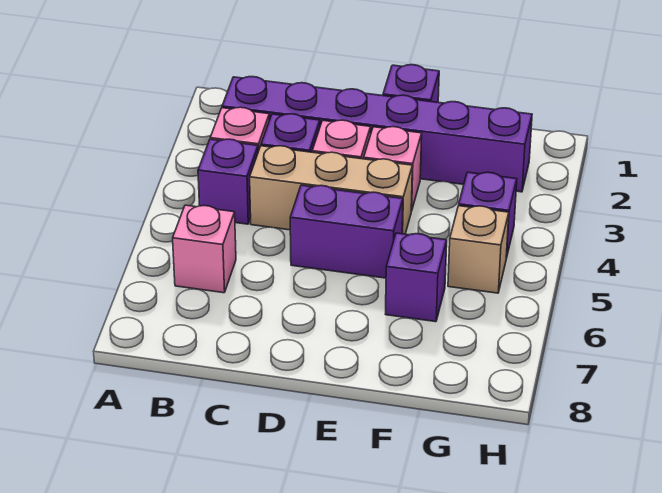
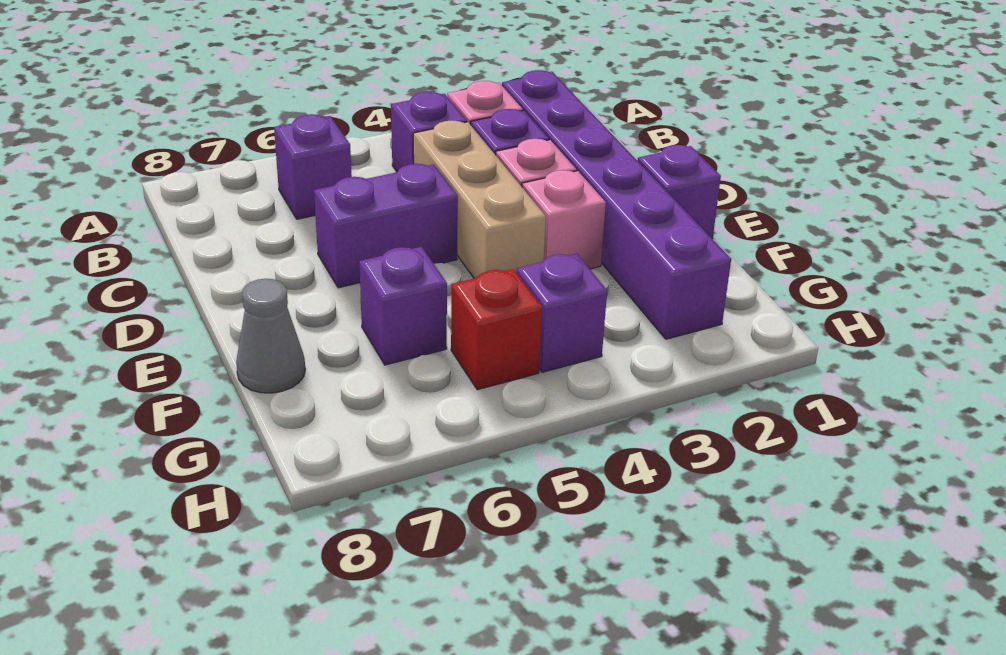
pink 1x1 brick [173,205,236,293] -> purple 1x1 brick [274,114,352,219]
purple 1x2 brick [290,185,403,278] -> purple 1x2 brick turned to [314,164,458,288]
none -> grey 1x1 cone [236,279,305,393]
tan 1x1 brick [448,206,509,293] -> red 1x1 brick [451,269,542,390]

